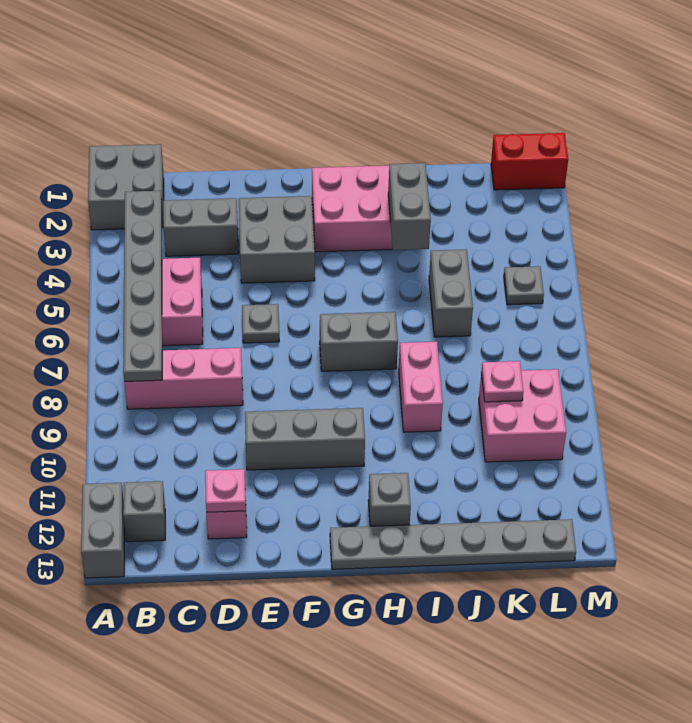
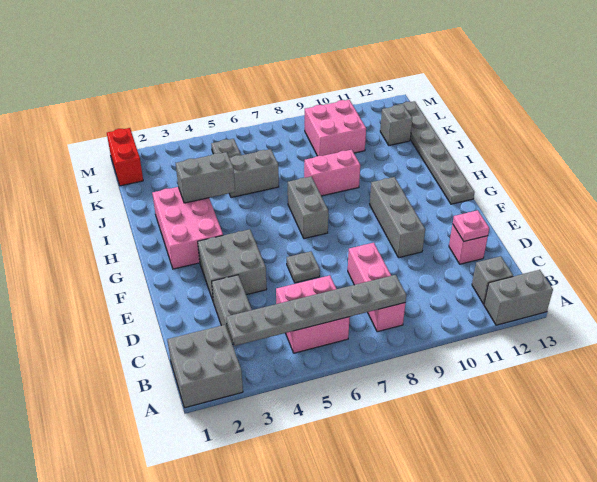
grey 1x1 brick [368,473,411,526] -> grey 1x1 brick moved to [380,105,412,145]
pink 1x1 plate [481,361,524,402] -> none

